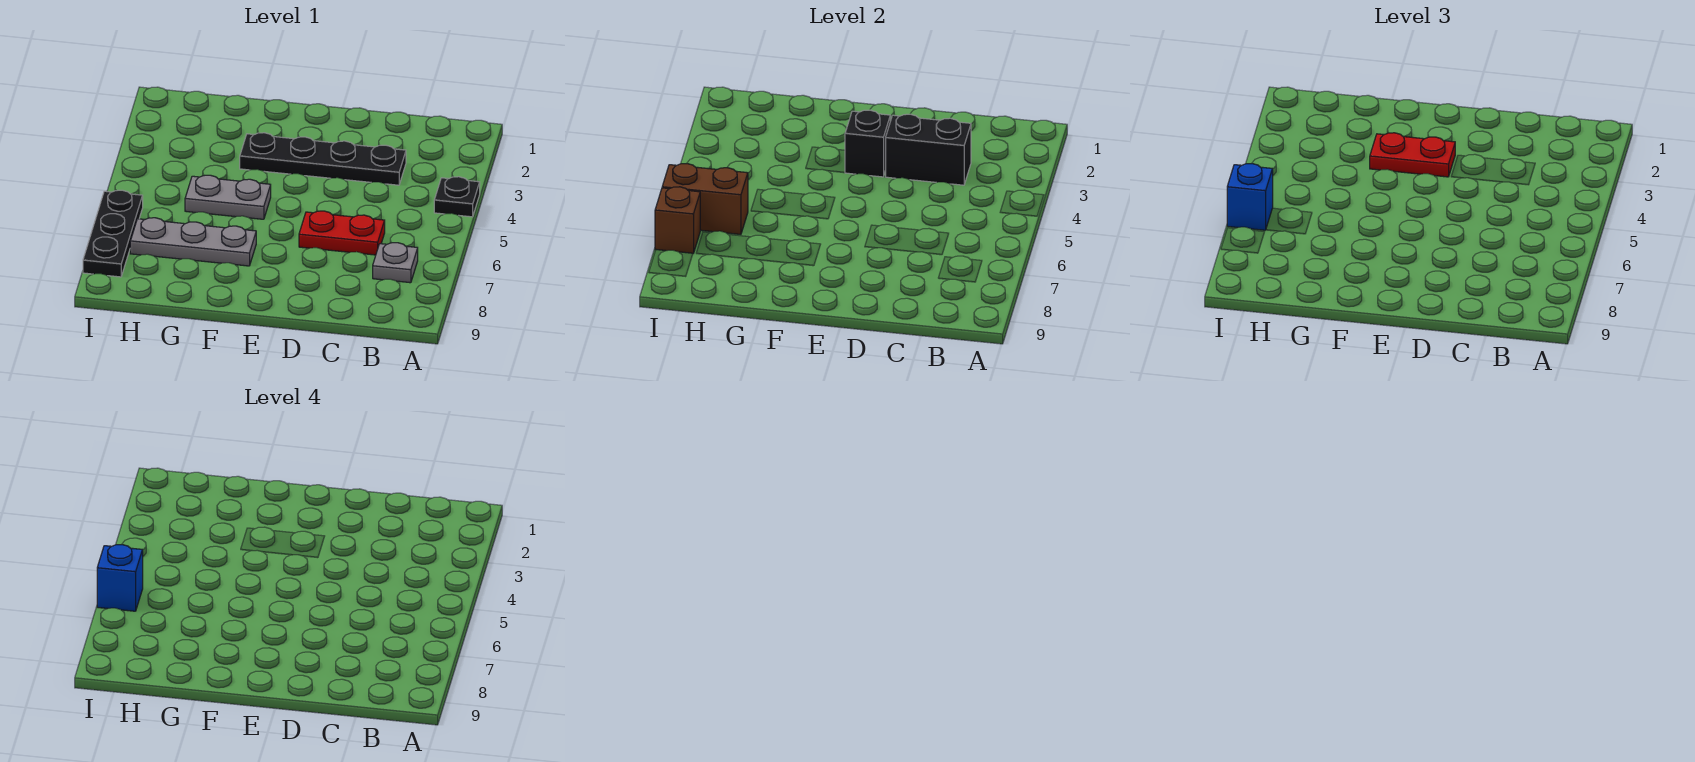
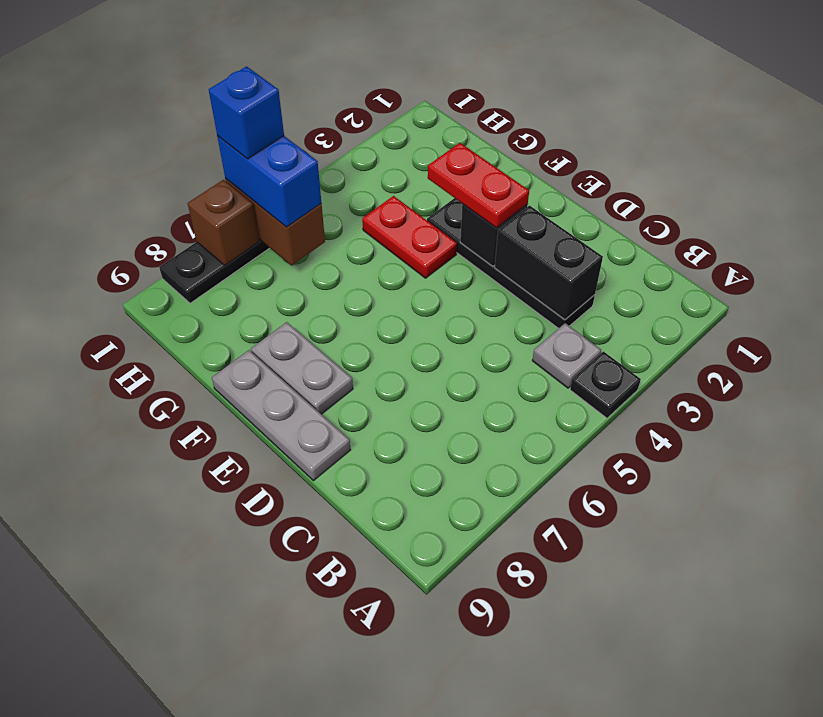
grey 1x1 plate [373,243,418,283] -> grey 1x1 plate moved to [532,323,601,388]
red 1x2 plate [299,211,385,255] -> red 1x2 plate moved to [362,196,457,278]
grey 1x2 plate [185,175,271,219] -> grey 1x2 plate moved to [251,322,353,414]
grey 1x3 plate [130,218,256,266] -> grey 1x3 plate moved to [212,350,351,481]
blue 1x1 brick [1227,164,1273,230] -> blue 1x2 brick [217,136,321,227]

